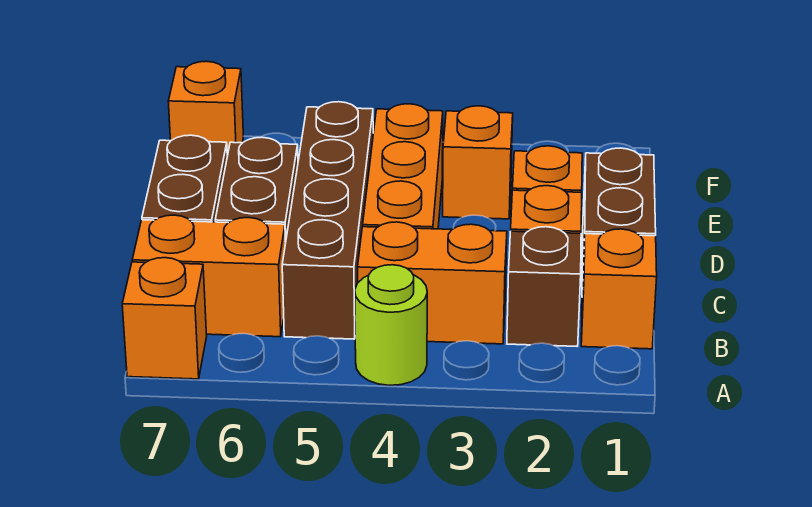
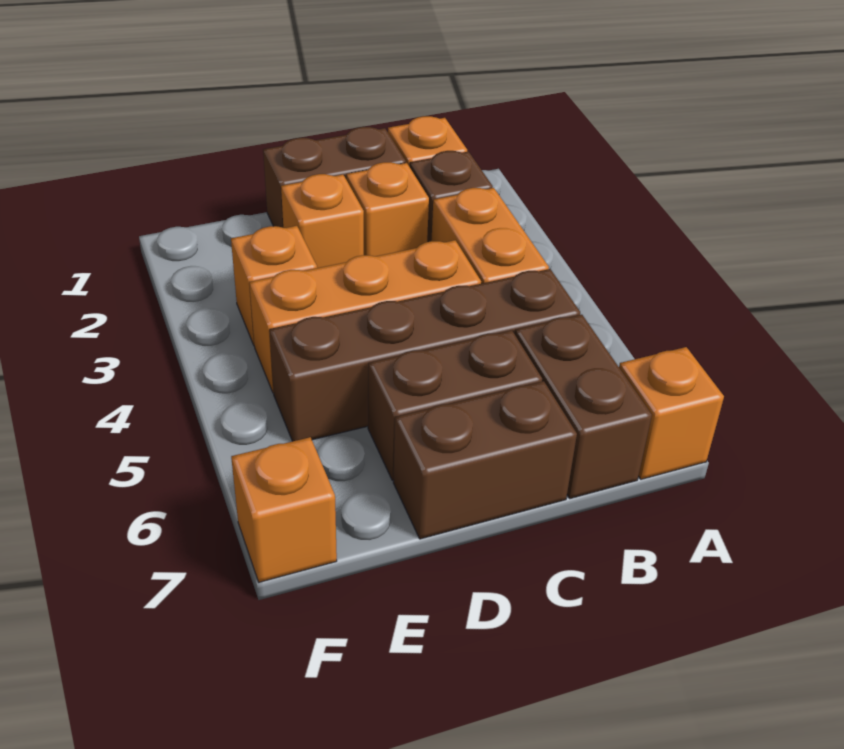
lime 1x1 round brick [355,265,427,385] -> none
orange 1x2 brick [132,215,286,337] -> brown 1x2 brick [515,315,652,499]

